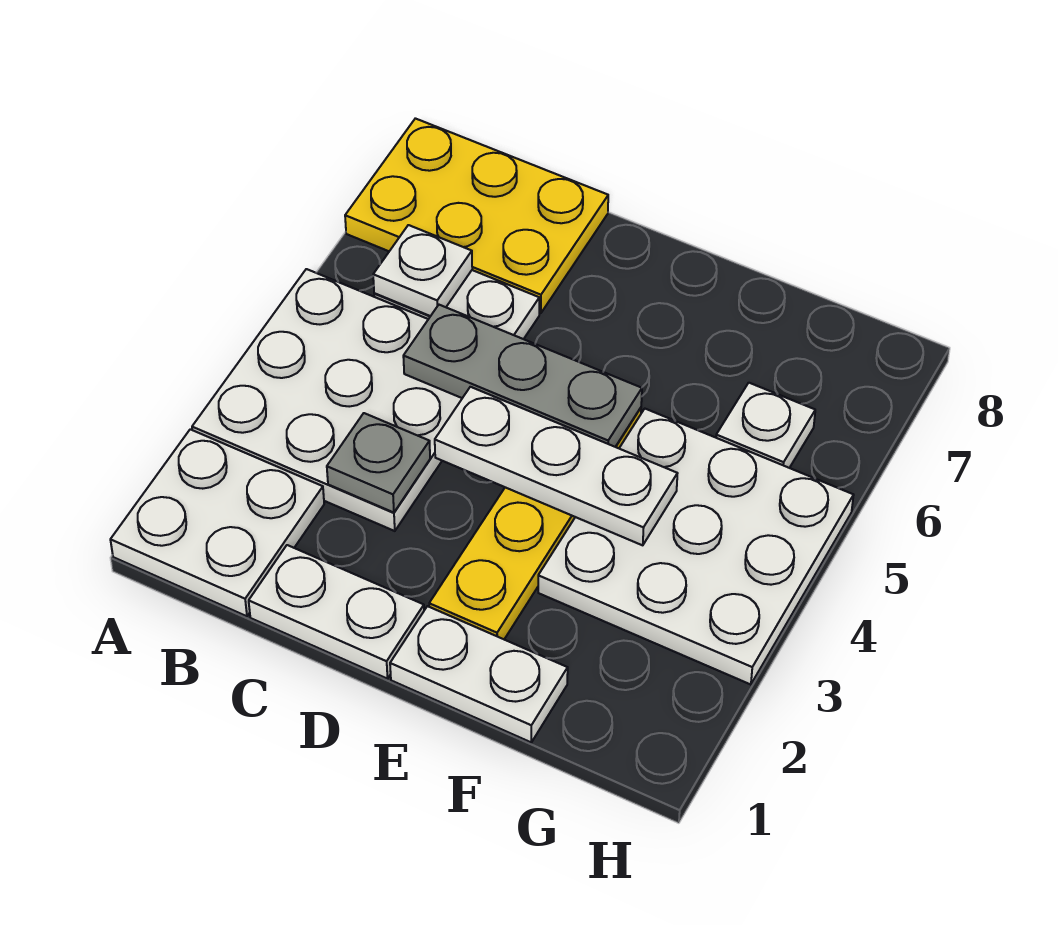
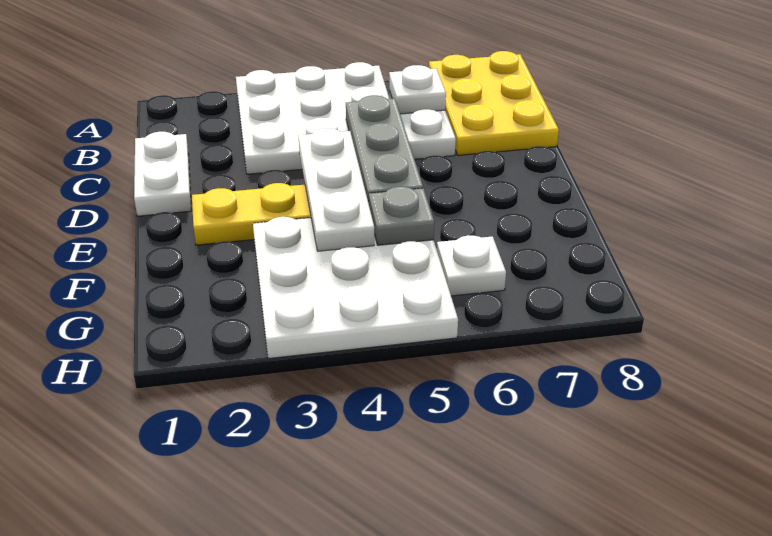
white 2x2 plate [110,429,324,616] -> none
grey 1x1 plate [327,413,430,513] -> grey 1x1 plate moved to [369,187,434,245]
white 1x2 plate [390,606,568,742] -> none

